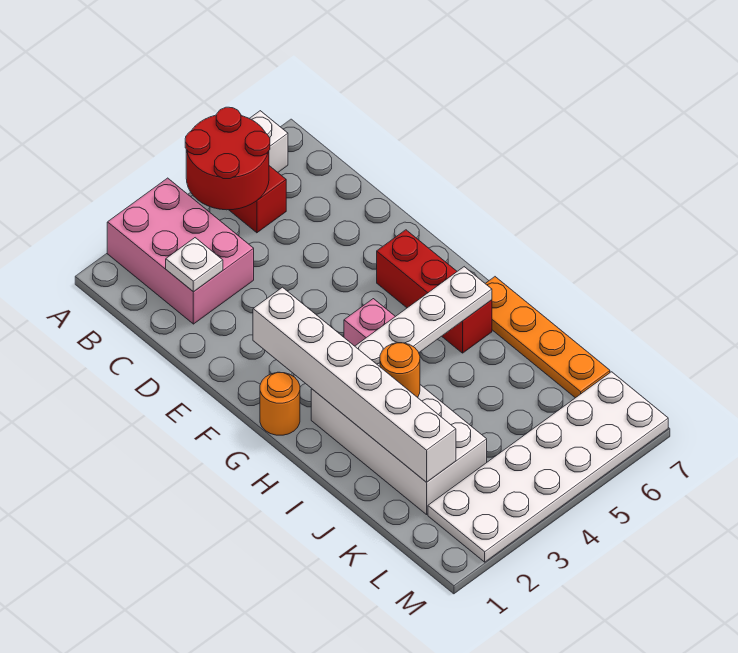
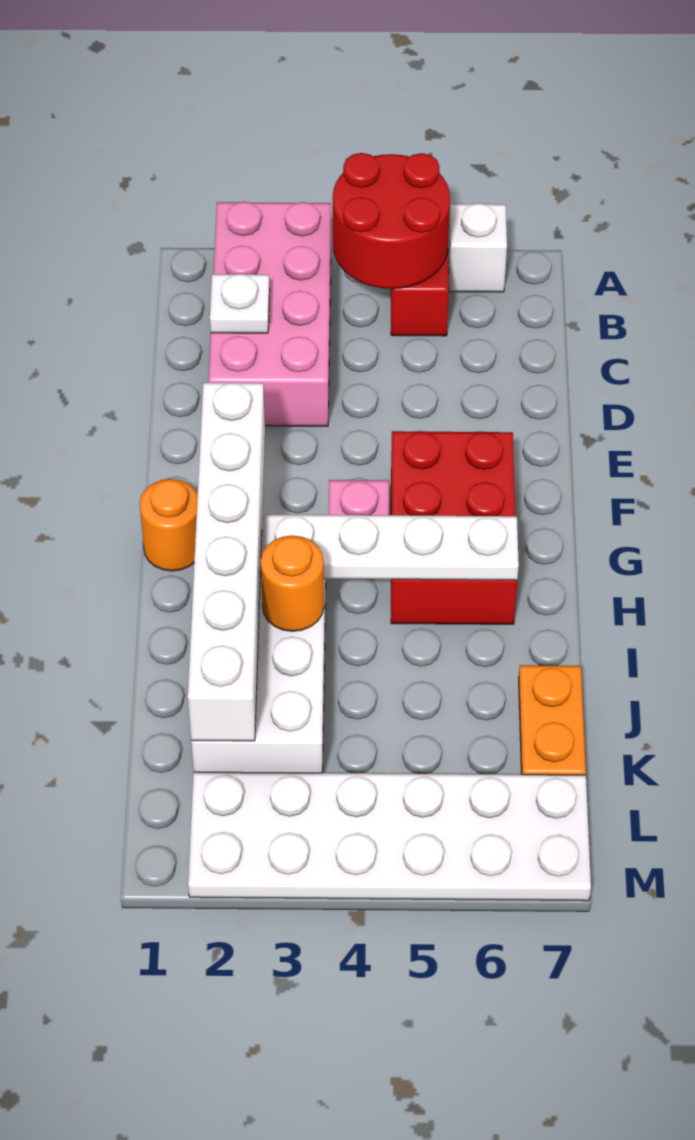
pink 2x3 brick [107,178,254,324] -> pink 2x4 brick [208,202,331,426]
red 1x3 brick [377,230,492,353] -> red 2x3 brick [391,431,517,624]
orange 1x4 plate [485,277,610,398] -> orange 1x2 plate [519,665,586,775]

